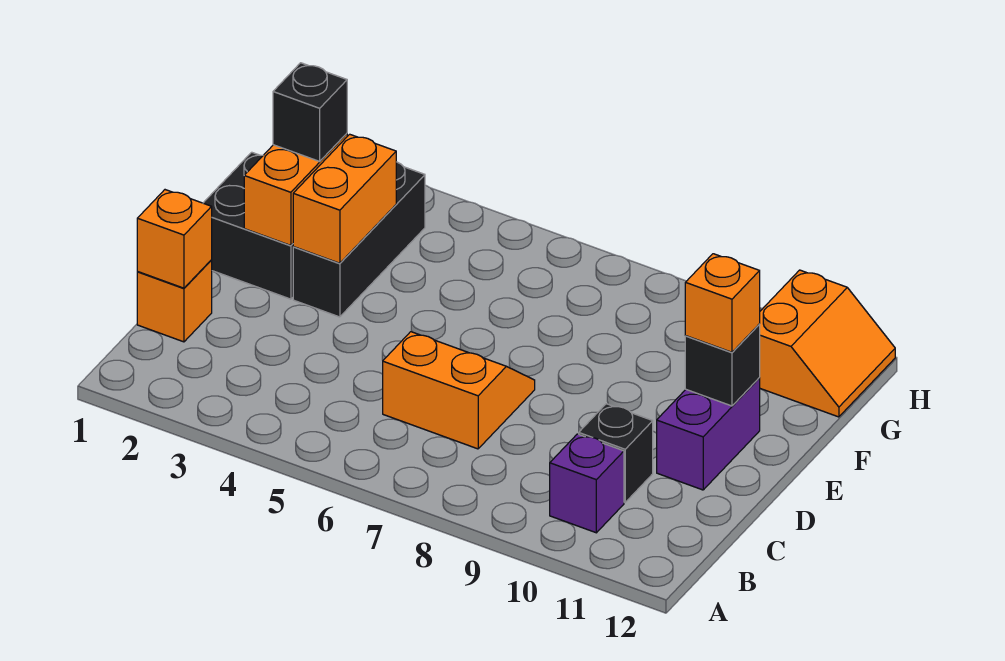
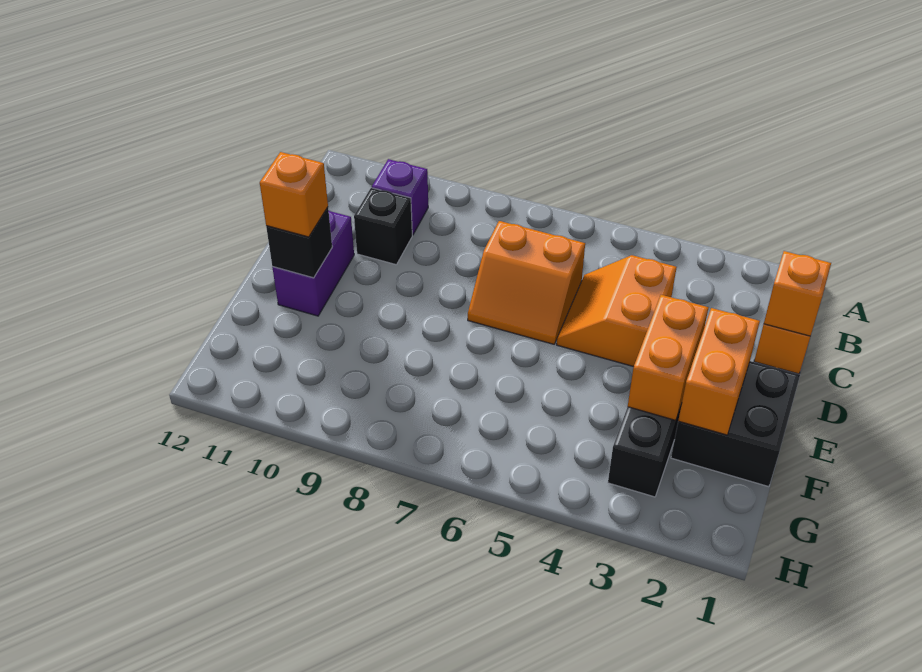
black 1x1 brick [273,63,347,161] -> none
orange 2x2 slope [759,270,895,417] -> orange 2x2 slope moved to [557,255,677,367]

